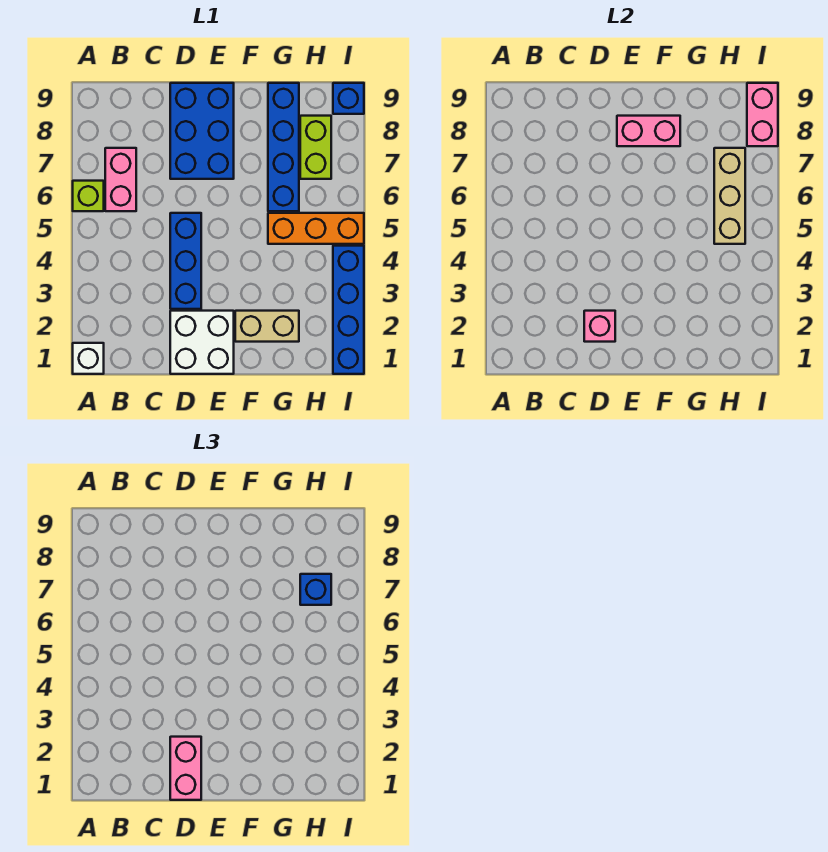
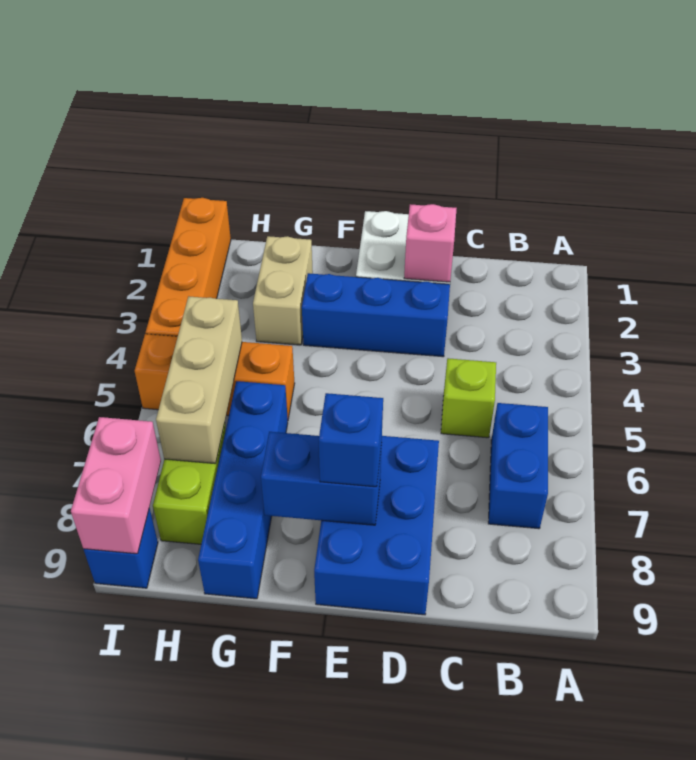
white 1x1 brick [73,343,104,374] -> none
lime 1x1 brick [73,181,104,211] -> lime 1x1 brick moved to [441,358,496,438]
pink 1x2 brick [105,148,136,211] -> blue 1x2 brick [488,403,548,529]
pink 1x2 brick [170,737,201,800] -> none
blue 1x3 brick [170,213,201,309] -> blue 1x3 brick turned to [302,273,450,357]
pink 1x2 brick [617,116,680,146] -> blue 1x2 brick [261,432,382,525]
tan 1x2 brick [235,311,299,342] -> tan 1x2 brick turned to [253,236,313,345]
blue 1x1 brick [300,574,331,605] -> blue 1x1 brick moved to [319,393,383,487]
blue 1x4 brick [333,246,364,374] -> orange 1x4 brick [146,198,231,337]

